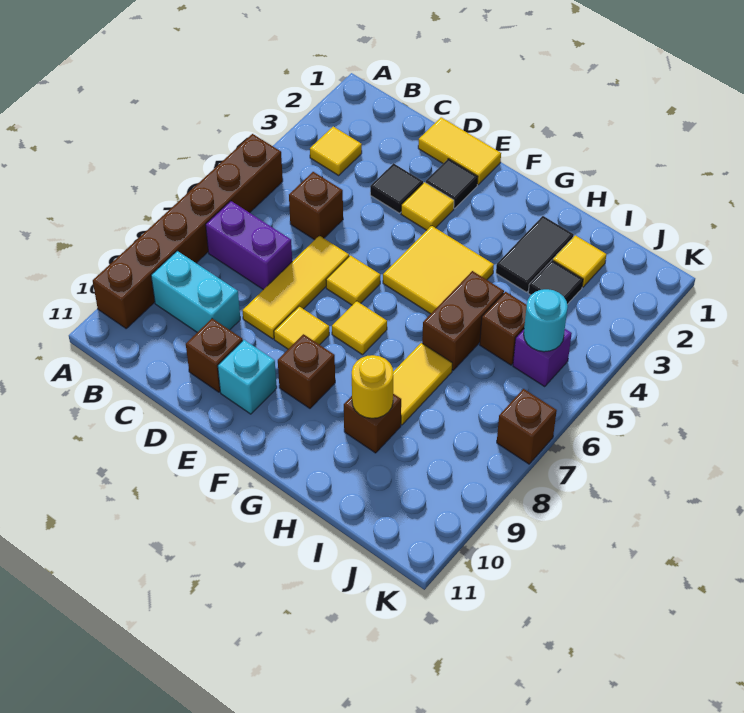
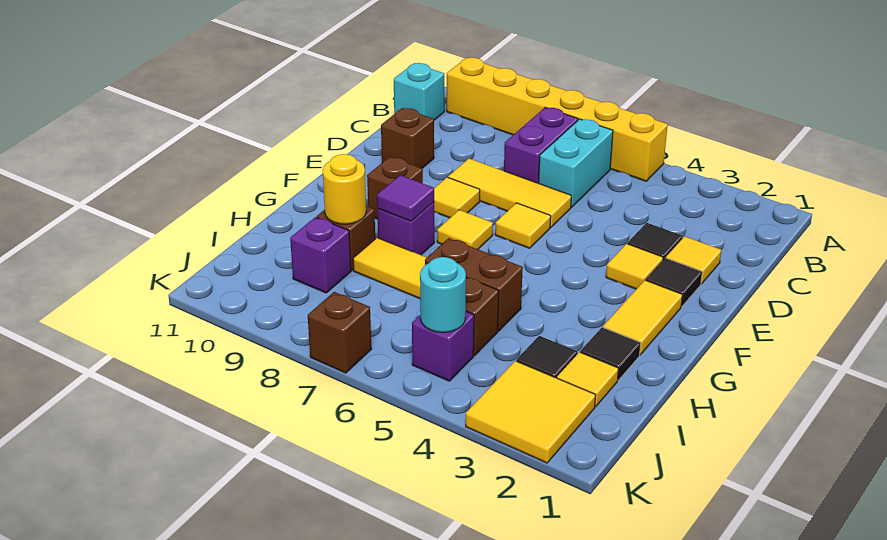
brown 1x6 brick [93,134,283,328] -> yellow 1x6 brick [447,58,668,181]
yellow 1x1 tile [310,127,362,175] -> yellow 1x1 tile moved to [666,236,721,284]
cyan 1x2 brick [151,251,240,332] -> cyan 1x2 brick moved to [539,119,613,207]
brown 1x1 brick [289,172,343,240] -> none
yellow 1x2 tile [418,117,501,184] -> yellow 1x2 tile moved to [603,280,682,355]
cyan 1x1 brick [218,340,277,414] -> cyan 1x1 brick moved to [394,63,444,120]
yellow 2x2 tile [383,226,494,314] -> yellow 2x2 tile moved to [466,361,595,463]
none -> purple 1x1 brick [377,202,434,255]
none -> purple 1x1 tile [377,175,434,221]
black 1x2 tile [496,216,574,292] -> black 1x1 tile [580,327,641,380]
none -> purple 1x1 brick [290,217,351,293]

